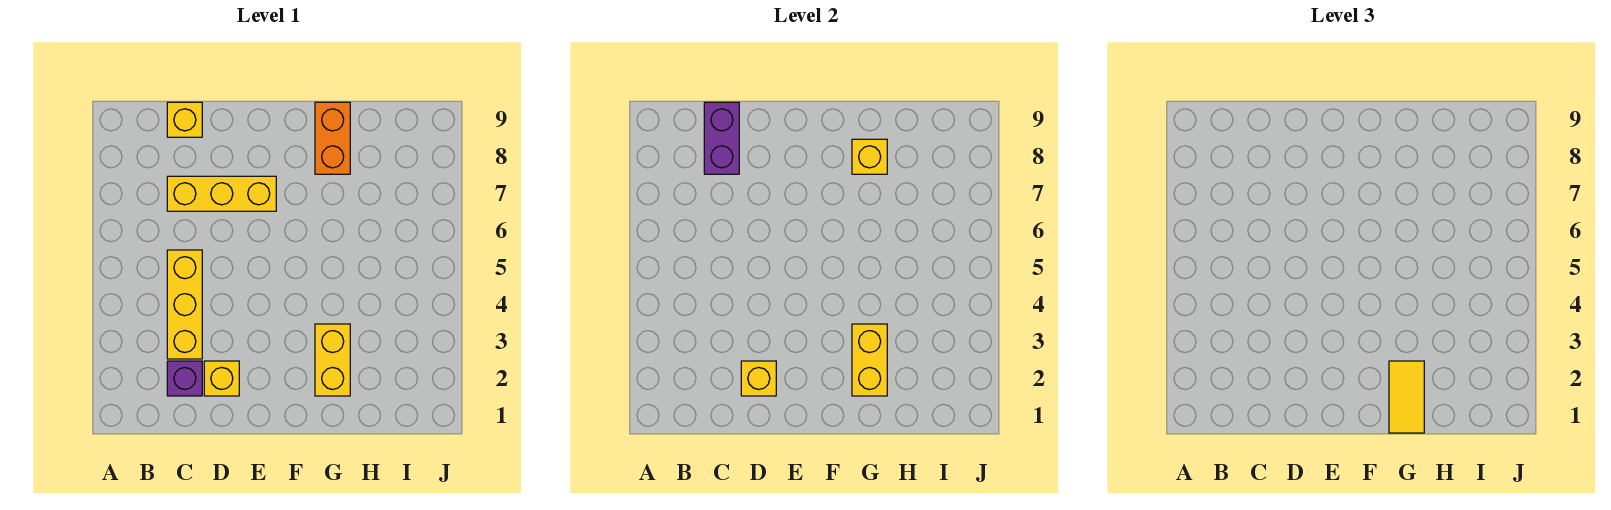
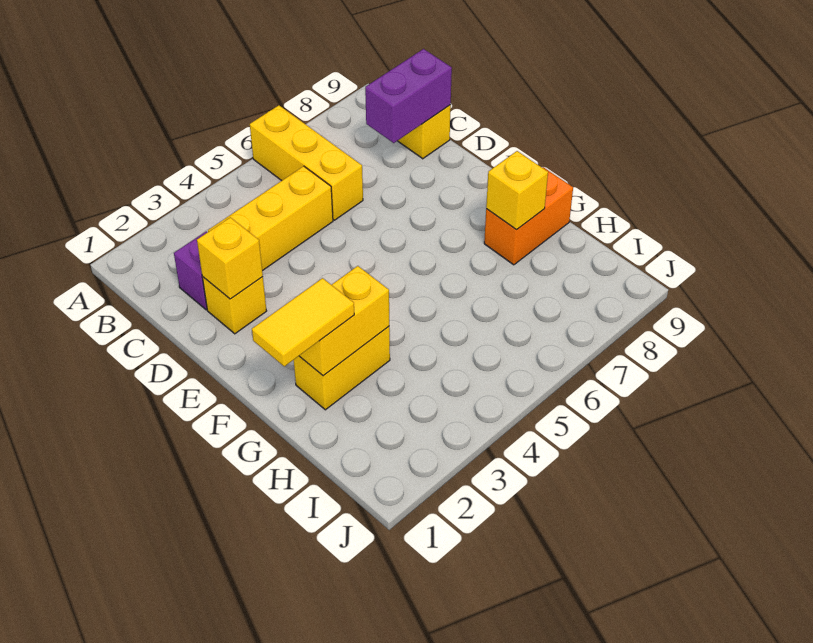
yellow 1x3 brick [167,176,276,211] -> yellow 1x3 brick moved to [250,105,363,220]

